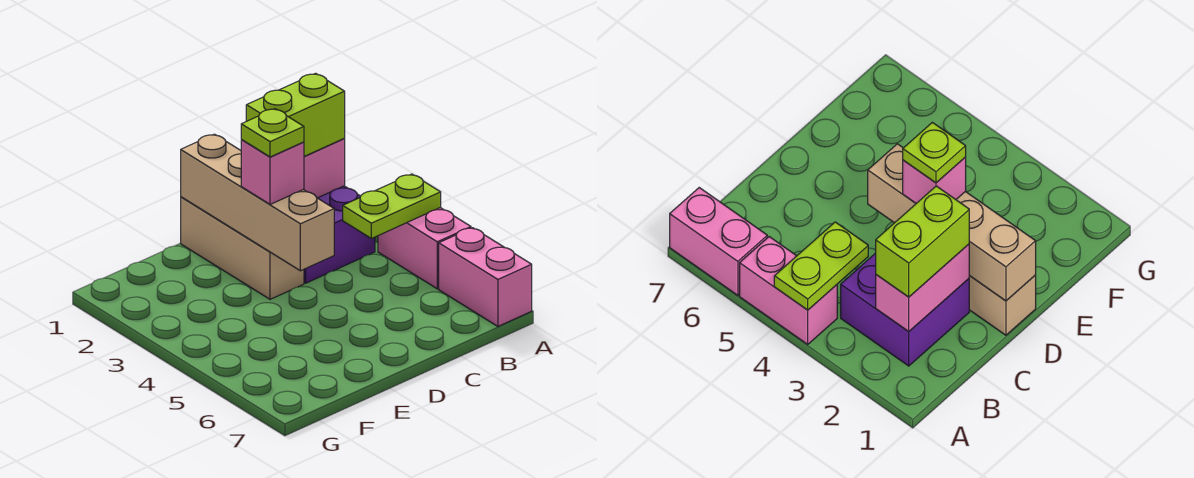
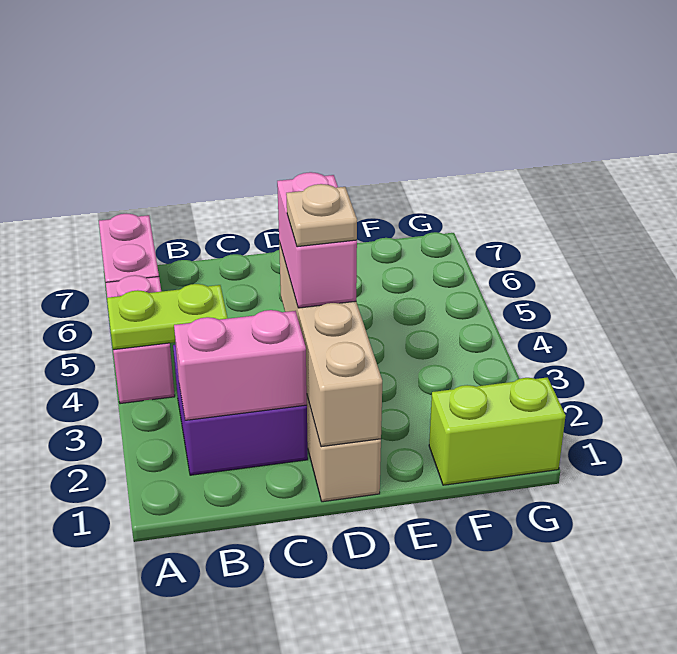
lime 1x2 brick [246,73,345,156] -> lime 1x2 brick moved to [429,377,566,485]
pink 1x1 brick [241,140,304,204] -> pink 1x2 brick [277,172,357,308]
lime 1x1 plate [241,109,304,157] -> tan 1x1 plate [286,184,357,247]

